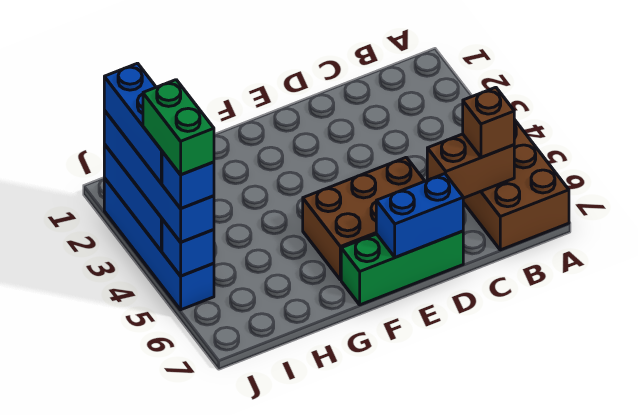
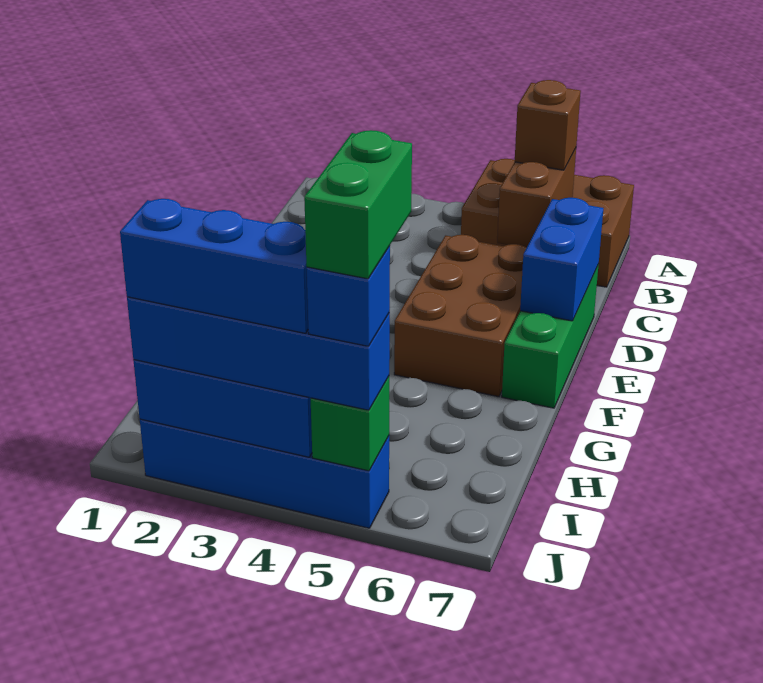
green 1x2 brick [143,80,214,175] -> green 1x2 brick turned to [304,130,412,279]
blue 1x1 brick [162,219,214,276] -> green 1x1 brick [311,376,389,471]

